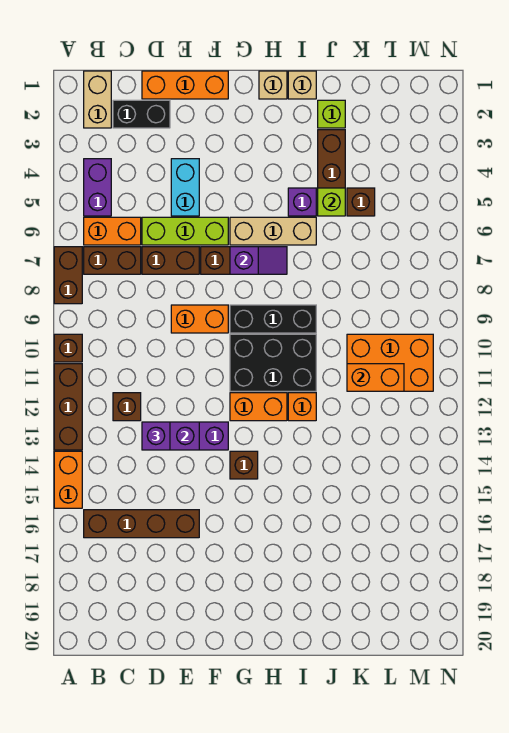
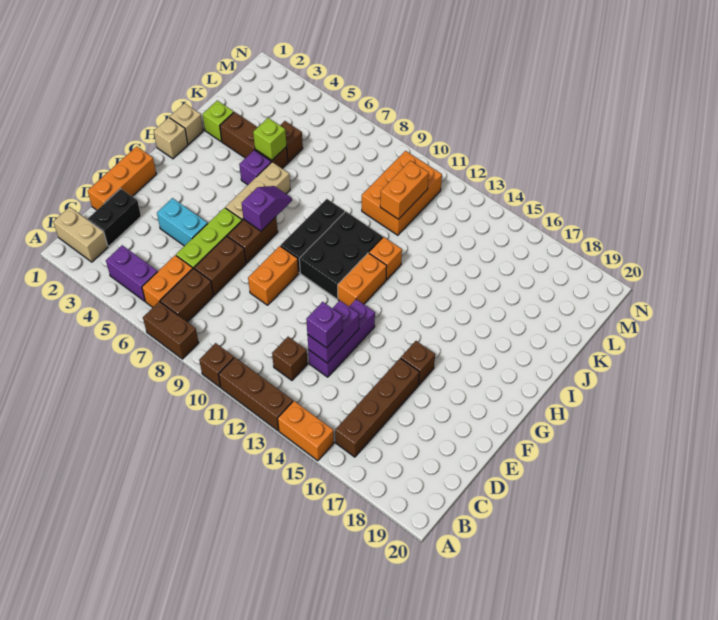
brown 1x1 brick [230,451,258,479] -> brown 1x1 brick moved to [401,341,435,385]

